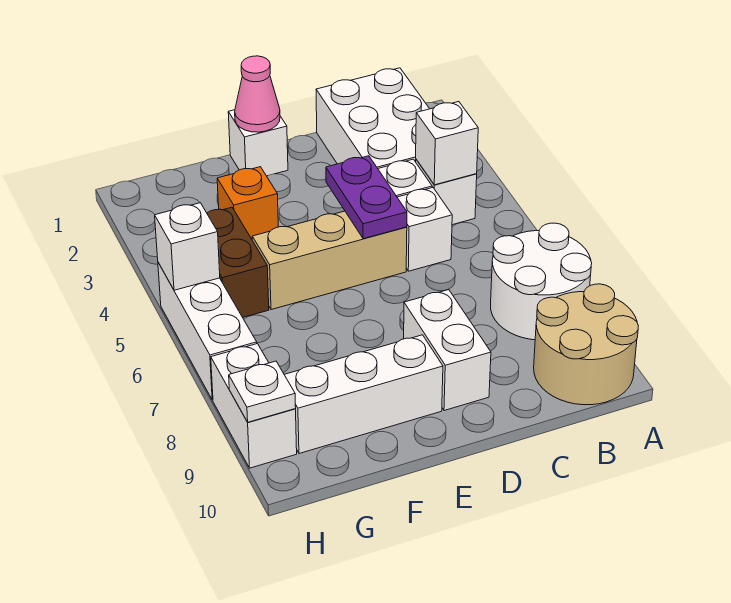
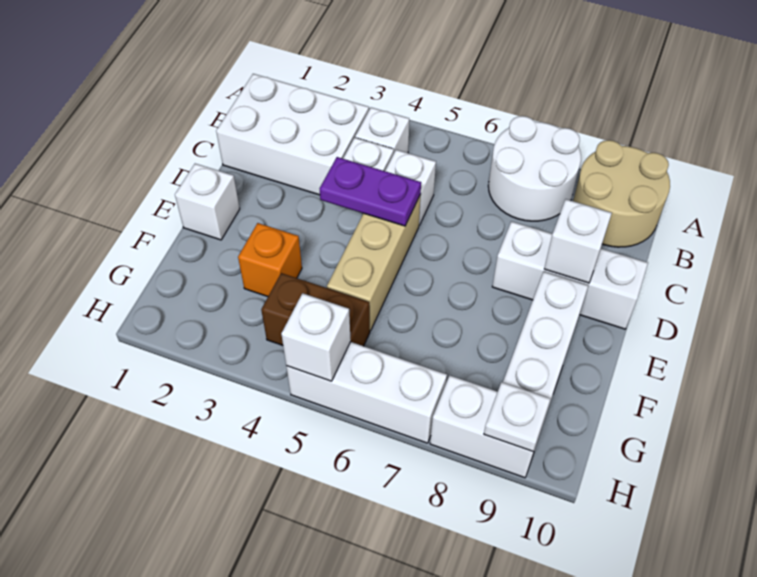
white 1x1 brick [416,102,478,185] -> white 1x1 brick moved to [544,199,612,283]
white 1x2 brick [404,290,491,411] -> white 1x3 brick [492,221,648,329]
pink 1x1 cone [235,56,280,132] -> none

